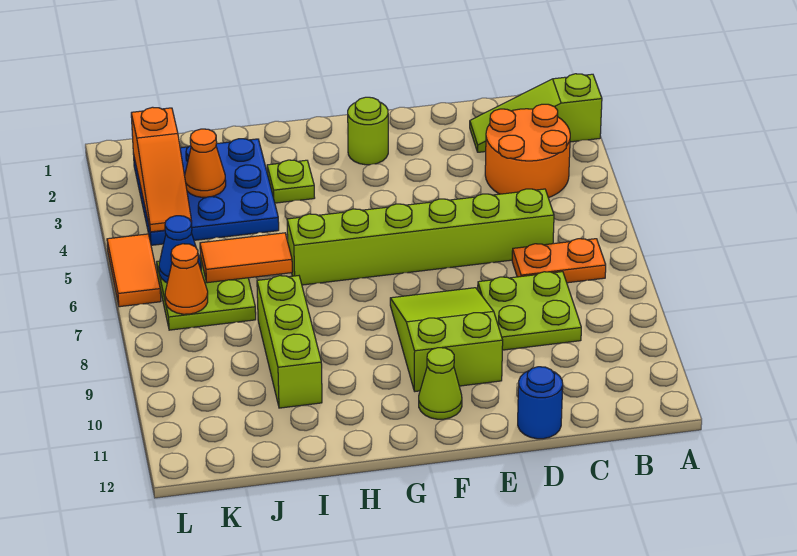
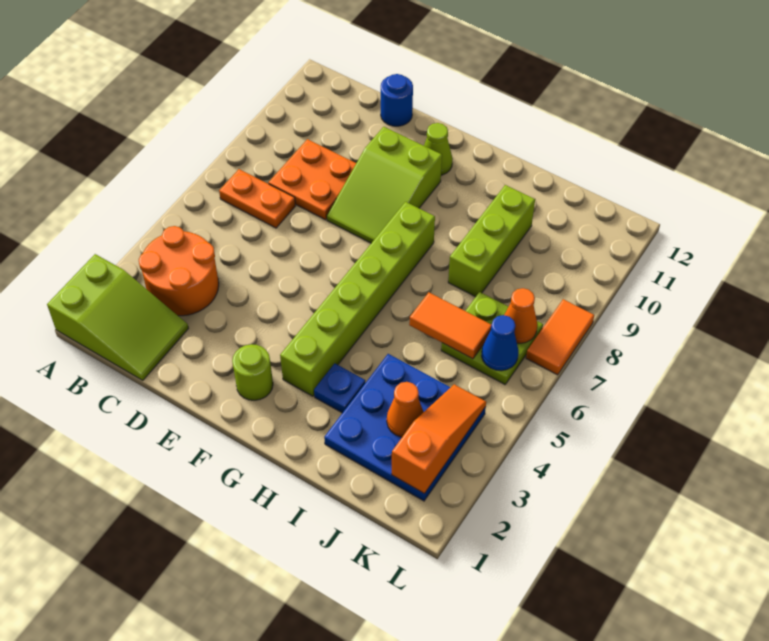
lime 1x3 slope [470,74,602,152] -> lime 2x3 slope [47,254,188,380]
lime 1x6 brick [287,189,554,285] -> lime 1x6 brick turned to [280,202,435,396]
lime 2x2 plate [478,272,581,350] -> orange 2x2 plate [268,139,356,220]
lime 1x1 plate [267,160,315,203] -> blue 1x1 plate [314,364,365,413]
orange 1x2 tile [107,234,161,307] -> orange 1x2 tile moved to [526,299,594,375]

